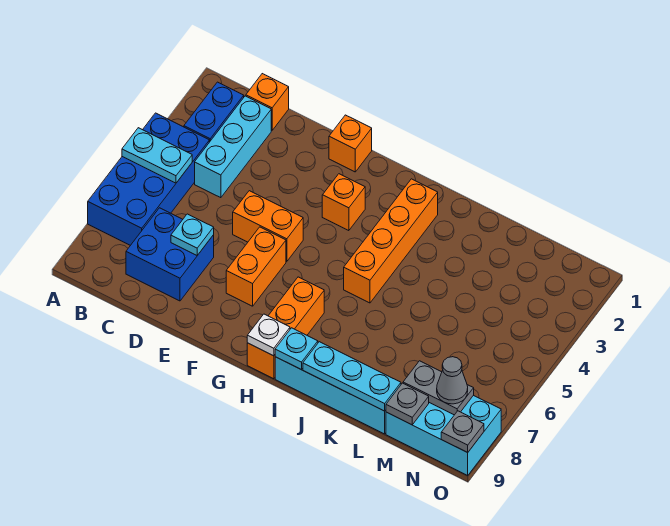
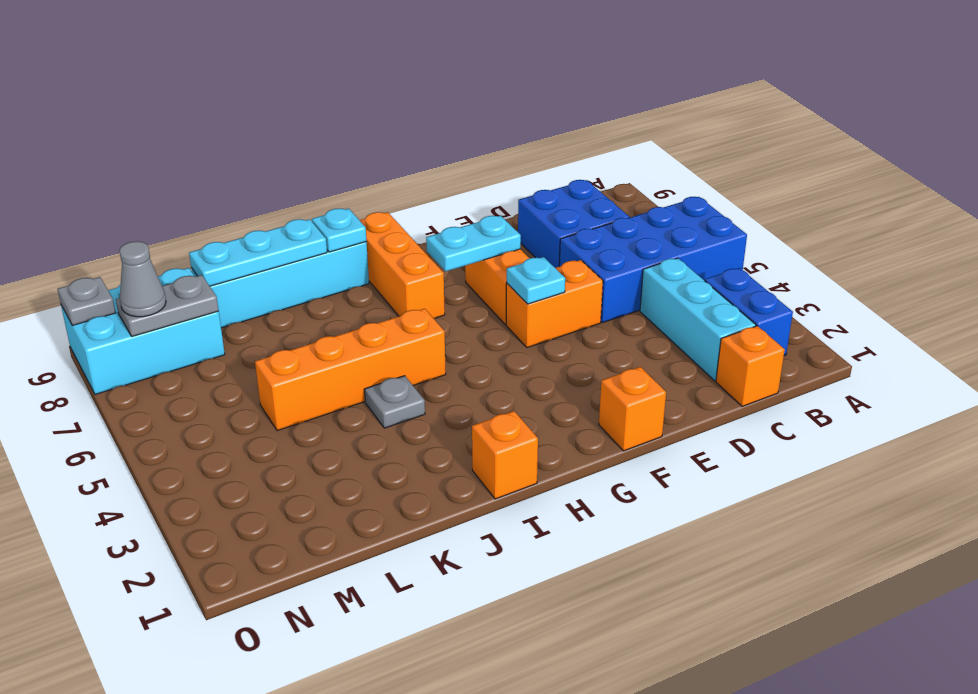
blue 2x4 brick [88,113,209,245] -> blue 2x4 brick turned to [559,197,747,322]
cyan 1x2 plate [122,128,192,183] -> cyan 1x2 plate moved to [426,216,521,271]
cyan 1x1 plate [171,214,214,255] -> cyan 1x1 plate moved to [507,257,565,304]
orange 1x1 brick [322,174,365,231] -> orange 1x1 brick moved to [472,411,538,499]
white 1x1 plate [247,314,290,356] -> none
orange 1x4 brick [344,179,438,303] -> orange 1x4 brick turned to [255,309,446,431]
grey 1x1 plate [386,383,429,425] -> grey 1x1 plate moved to [364,376,425,428]

